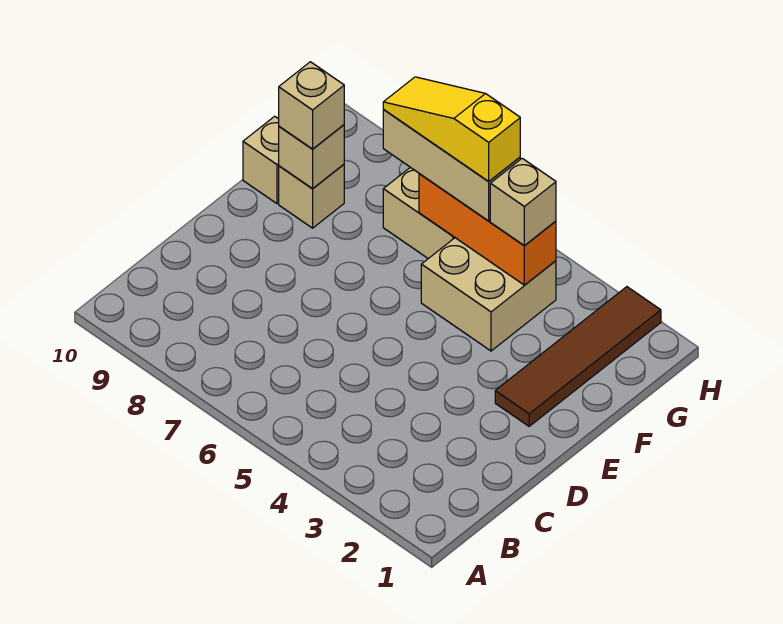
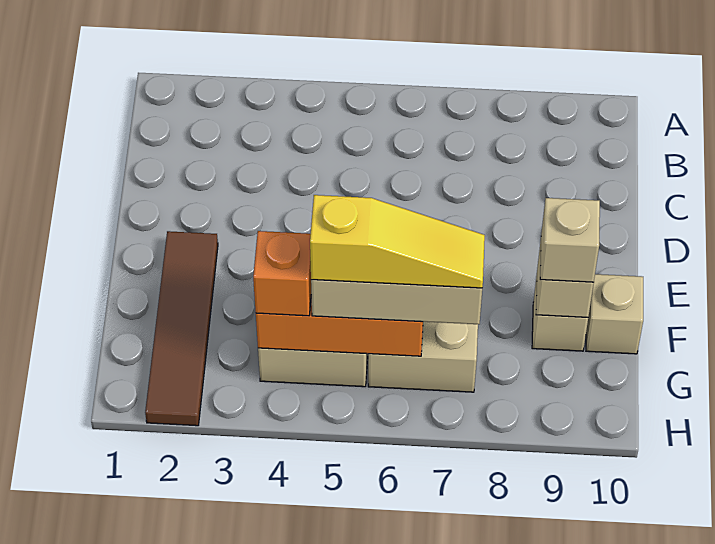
tan 1x1 brick [490,158,556,245] -> orange 1x1 brick [253,231,311,316]

